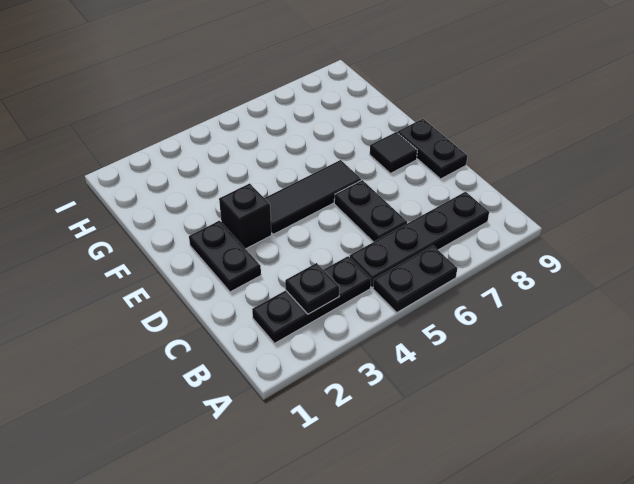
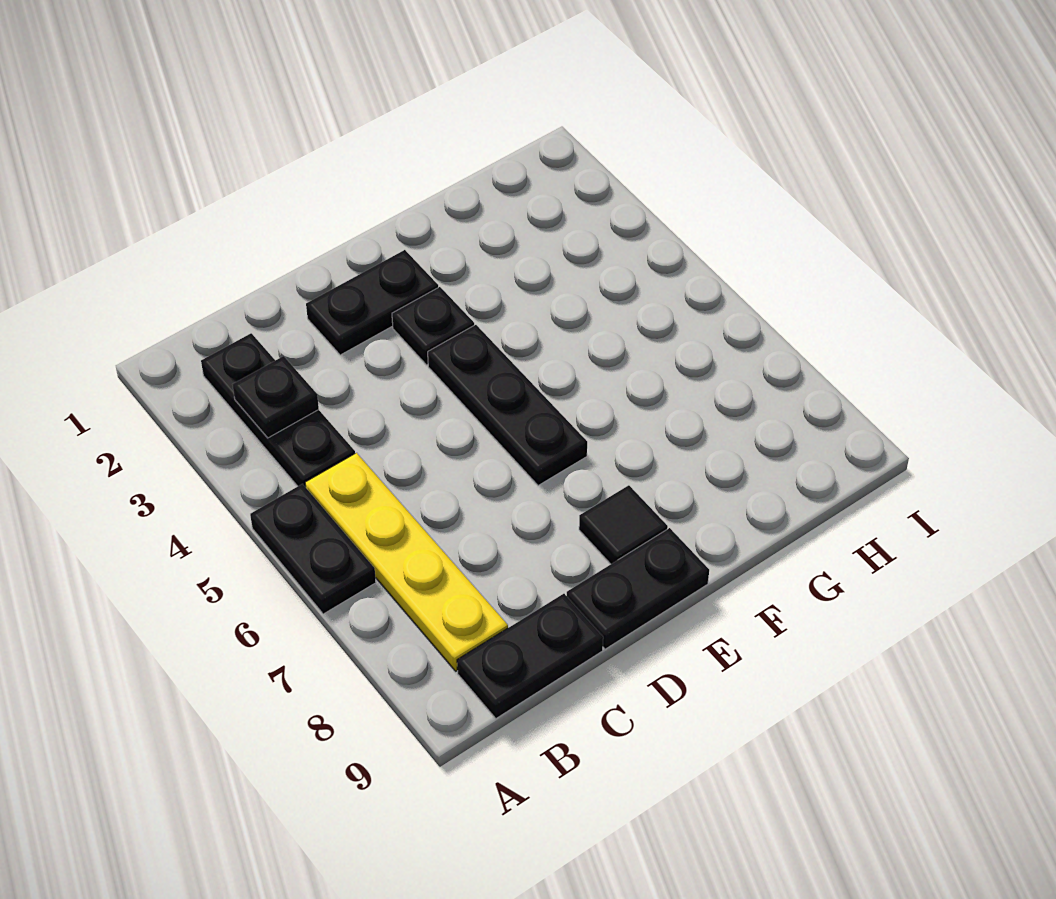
black 1x4 plate [350,192,489,288] -> yellow 1x4 plate [305,453,508,671]
black 1x2 plate [334,180,407,242] -> black 1x2 plate moved to [457,594,603,718]
black 1x1 brick [219,183,272,249] -> black 1x1 plate [392,287,474,365]
black 1x3 tile [264,160,361,235] -> black 1x3 plate [428,325,587,486]

